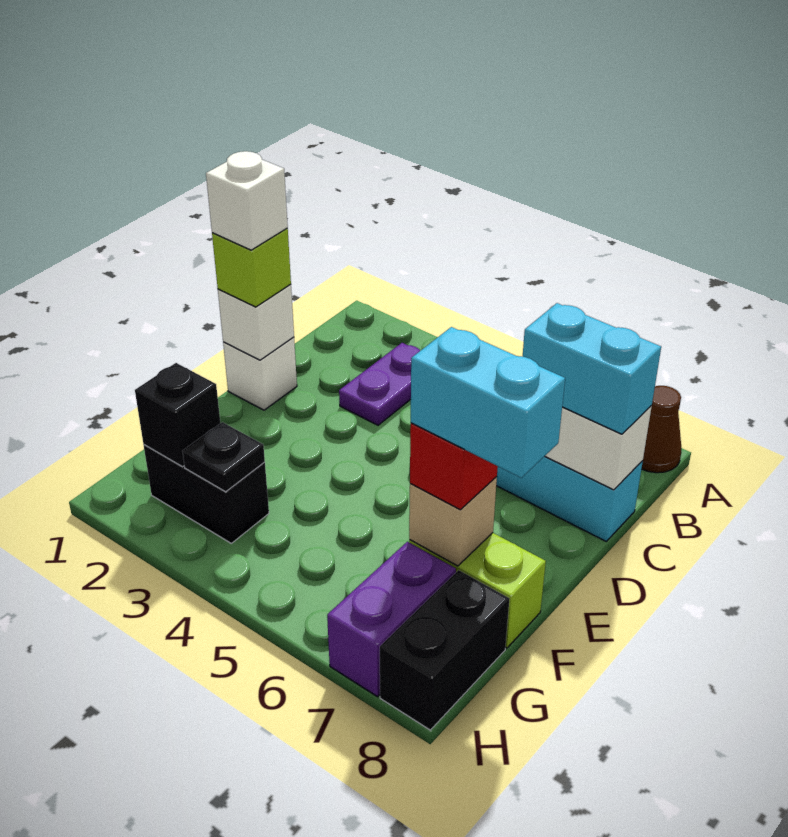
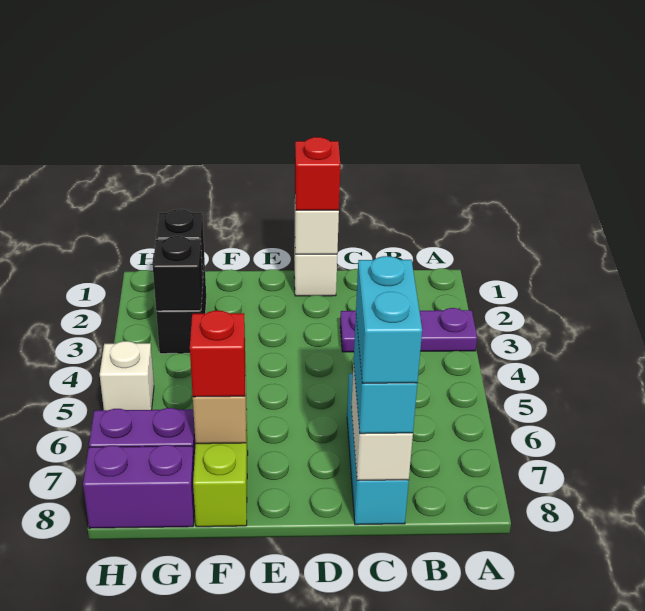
brown 1x1 cone [642,386,681,473] -> none
purple 1x2 plate [339,343,420,425] -> purple 1x3 plate [340,308,477,352]
lime 1x1 brick [212,229,291,307] -> red 1x1 brick [295,137,340,210]
white 1x1 brick [206,151,288,250] -> white 1x1 brick moved to [100,341,154,410]
cyan 1x2 brick [411,327,565,478] -> cyan 1x2 brick moved to [356,256,422,383]
black 1x1 plate [182,422,265,492] -> black 1x1 brick [153,236,203,311]
black 1x2 brick [380,570,509,730] -> purple 1x2 brick [83,445,195,528]

